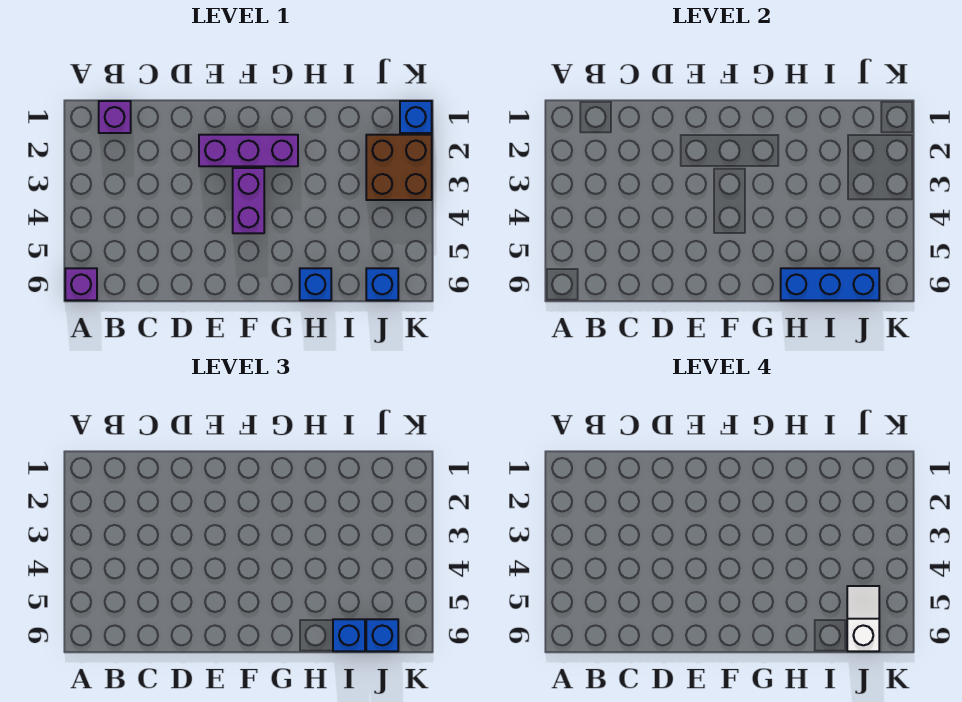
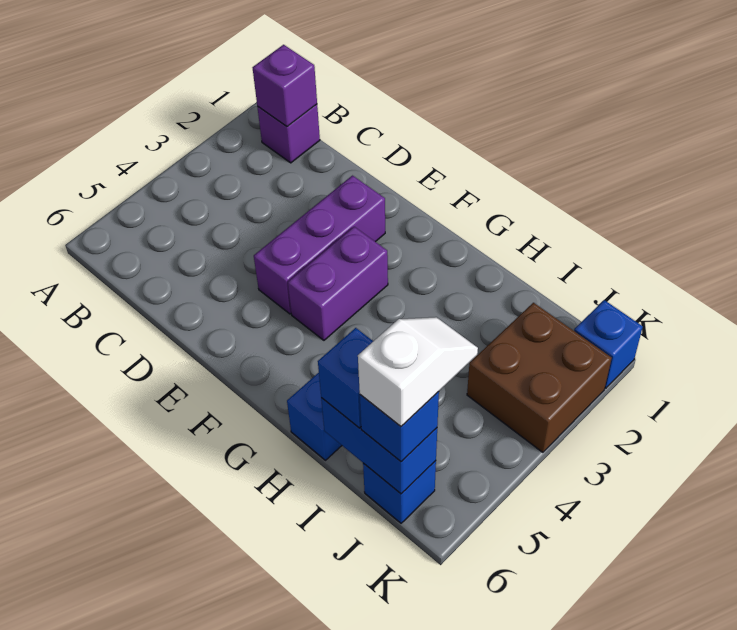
purple 1x1 brick [65,268,97,300] -> purple 1x1 brick moved to [253,45,317,126]
purple 1x3 brick [199,135,298,166] -> purple 1x3 brick turned to [254,176,385,314]
blue 1x3 brick [781,268,879,300] -> blue 1x2 brick [321,398,437,494]

